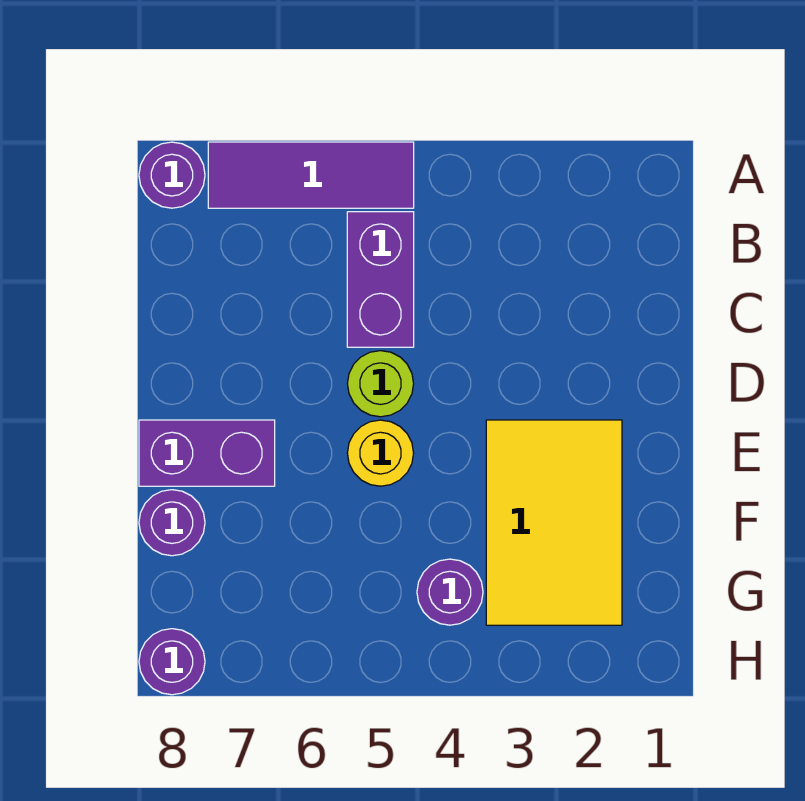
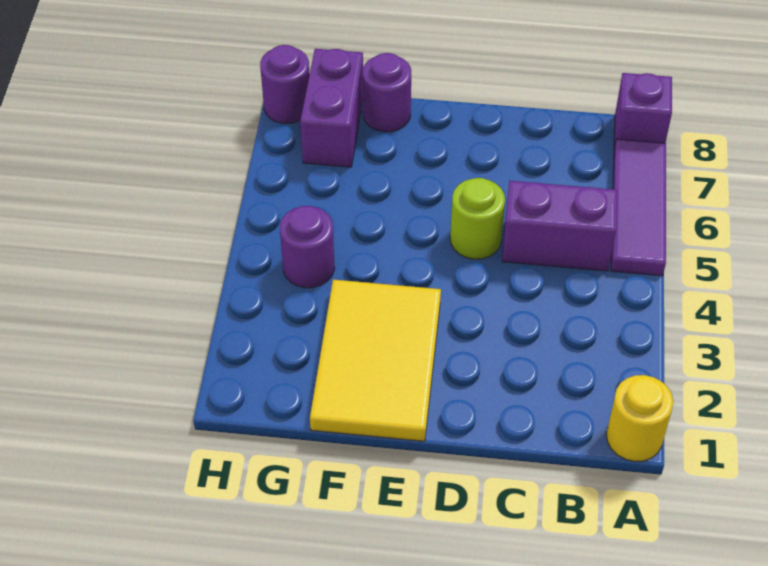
purple 1x1 round brick [139,142,205,208] -> purple 1x1 brick [614,73,672,149]
yellow 2x3 tile [486,420,622,625] -> yellow 2x3 tile turned to [310,280,441,441]
yellow 1x1 round brick [347,420,414,486] -> yellow 1x1 round brick moved to [606,375,673,461]
purple 1x2 brick [139,420,275,486] -> purple 1x2 brick moved to [300,49,363,167]

